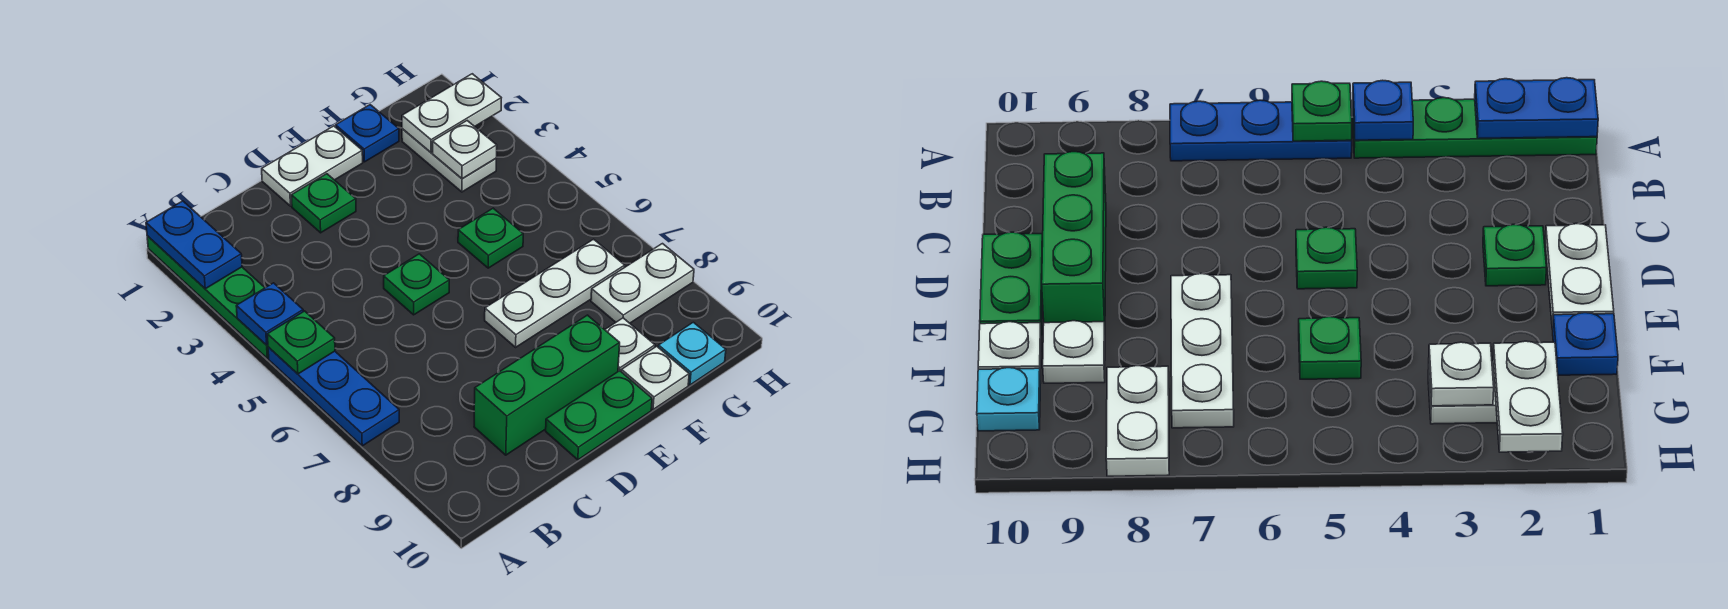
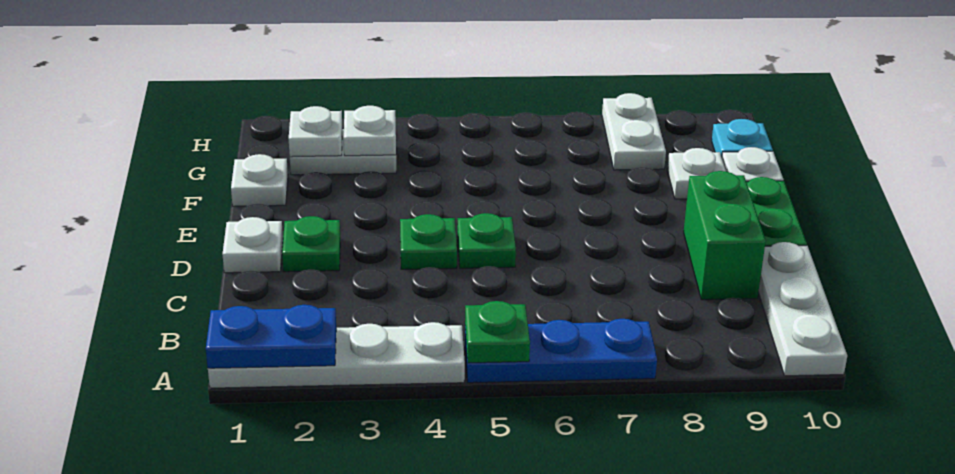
green 1x4 plate [147,236,269,358] -> white 1x4 plate [208,322,465,388]
blue 1x1 plate [236,283,303,345] -> none
green 1x3 brick [474,315,620,455] -> green 1x2 brick [684,171,766,300]
white 1x2 plate [262,126,363,206] -> white 1x1 plate [223,217,283,273]
white 1x3 plate [485,239,625,347] -> white 1x3 plate moved to [758,242,847,376]
blue 1x1 plate [336,105,399,162] -> white 1x1 plate [231,154,288,206]
green 1x1 plate [458,208,523,268] -> green 1x1 plate moved to [400,214,457,269]
white 1x2 plate [402,74,501,153] -> white 1x1 plate [289,106,343,157]

